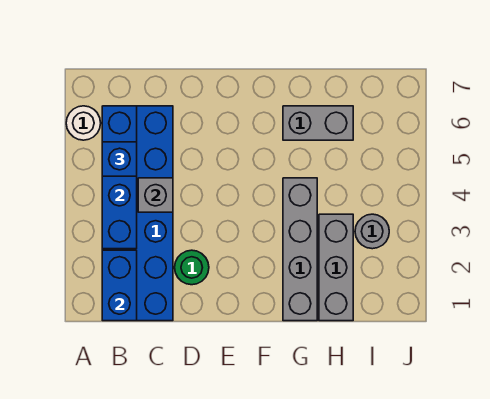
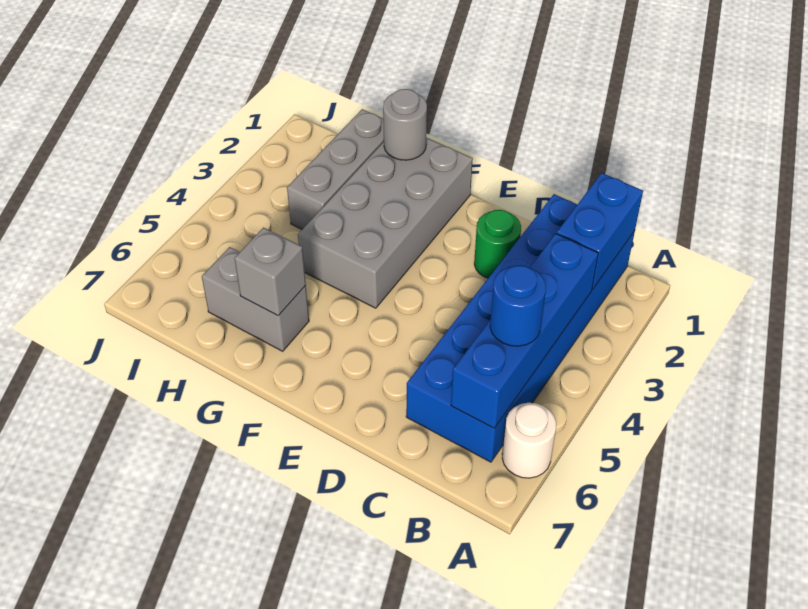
blue 1x1 brick [102,142,137,176] -> blue 1x1 round brick [490,265,546,346]
grey 1x1 brick [138,178,173,212] -> grey 1x1 brick moved to [235,228,306,316]
grey 1x4 brick [283,178,317,321] -> grey 2x4 brick [298,138,473,308]
grey 1x1 round brick [355,214,389,249] -> grey 1x1 round brick moved to [383,89,427,160]

